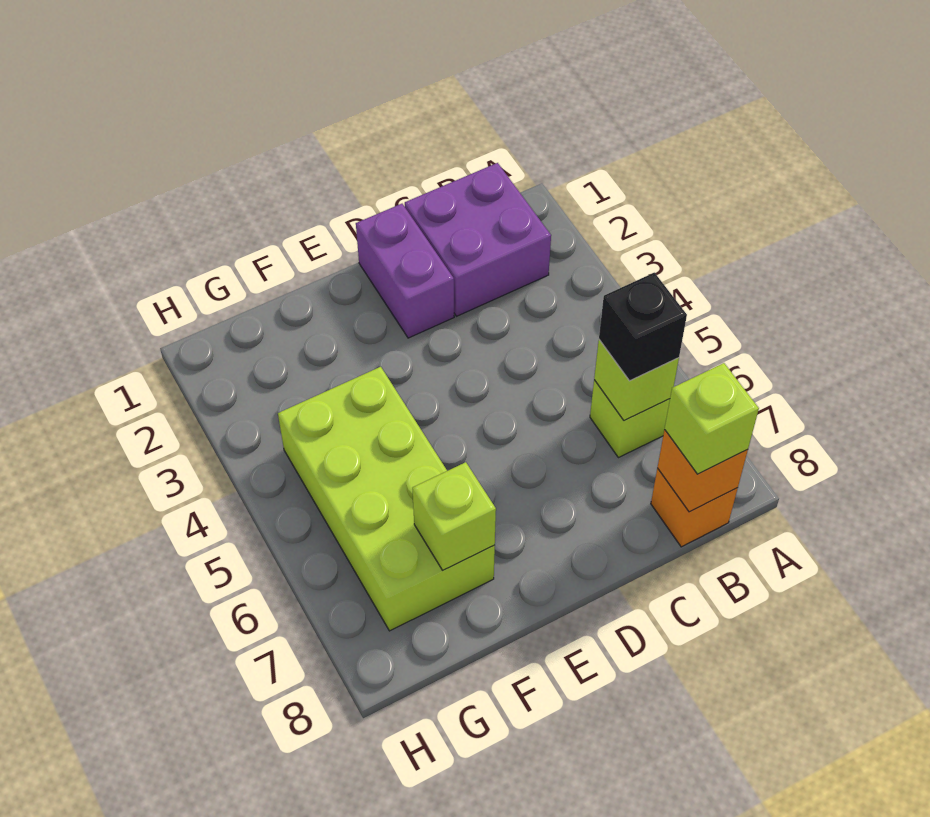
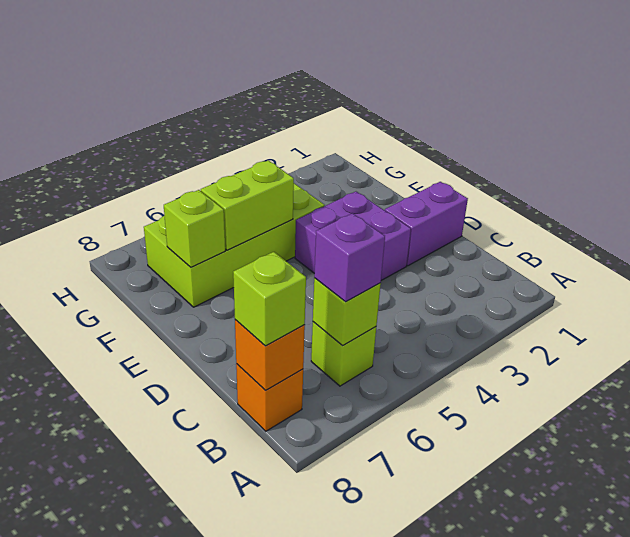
purple 2x2 brick [405,163,551,316] -> purple 2x2 brick moved to [295,192,411,280]
black 1x1 brick [599,273,687,381] -> purple 1x1 brick [314,213,385,302]
none -> lime 1x2 brick [201,160,294,250]

